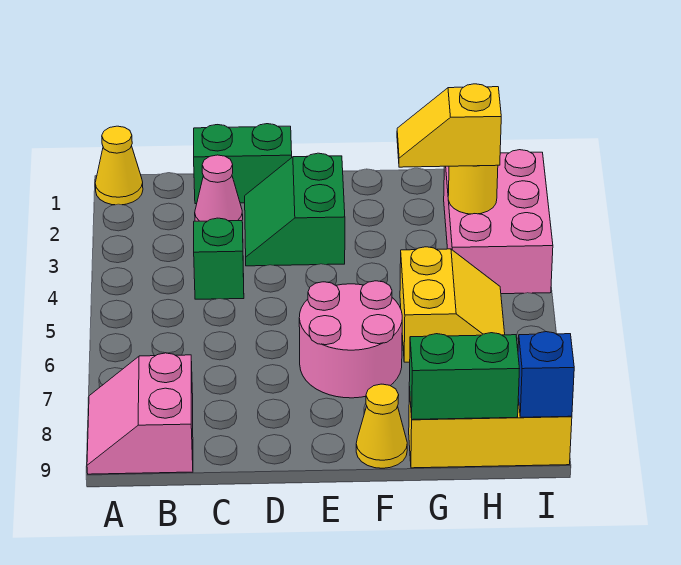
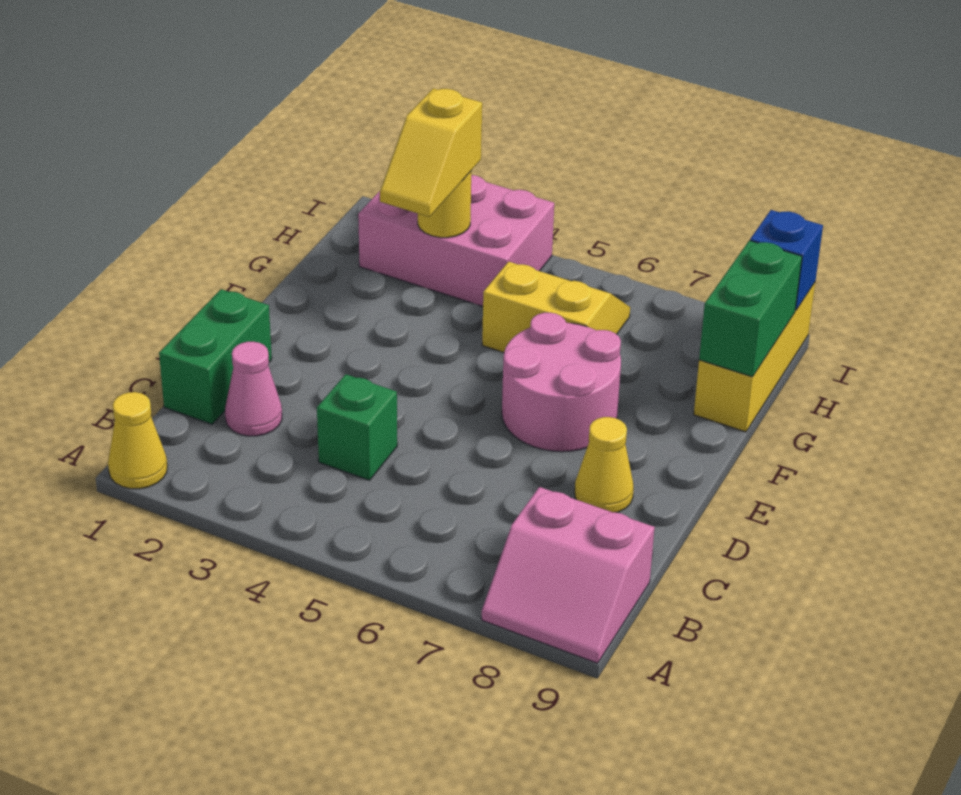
green 2x2 slope [245,153,345,266] -> none
yellow 1x1 cone [356,384,407,468] -> yellow 1x1 cone moved to [575,417,634,513]

